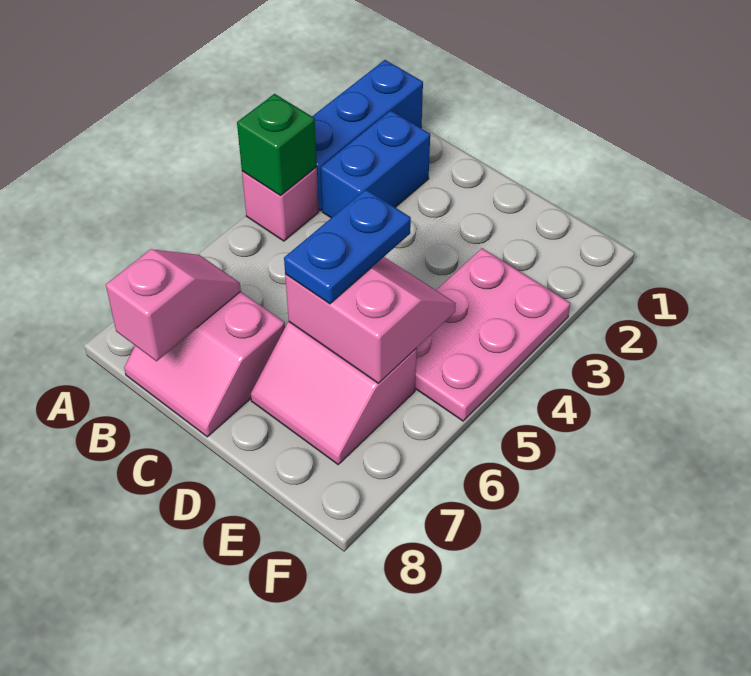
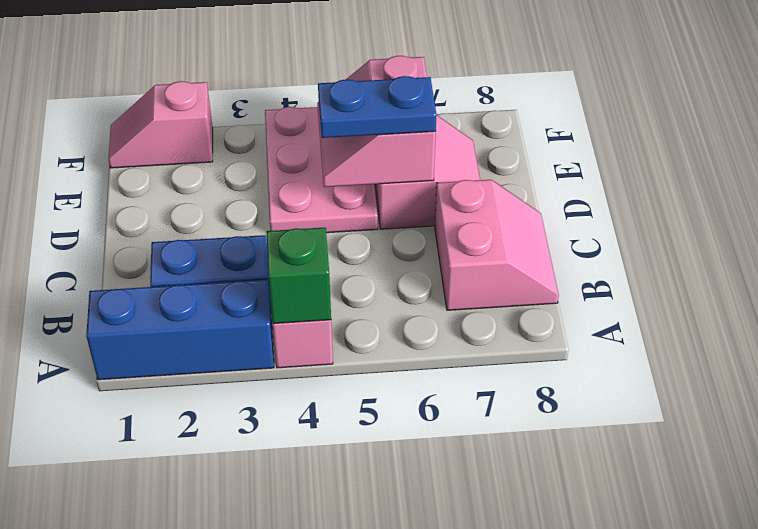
pink 1x2 slope [106,249,241,361] -> pink 1x2 slope moved to [109,81,213,168]
pink 2x3 plate [415,248,570,421] -> pink 2x3 plate turned to [265,107,378,233]

